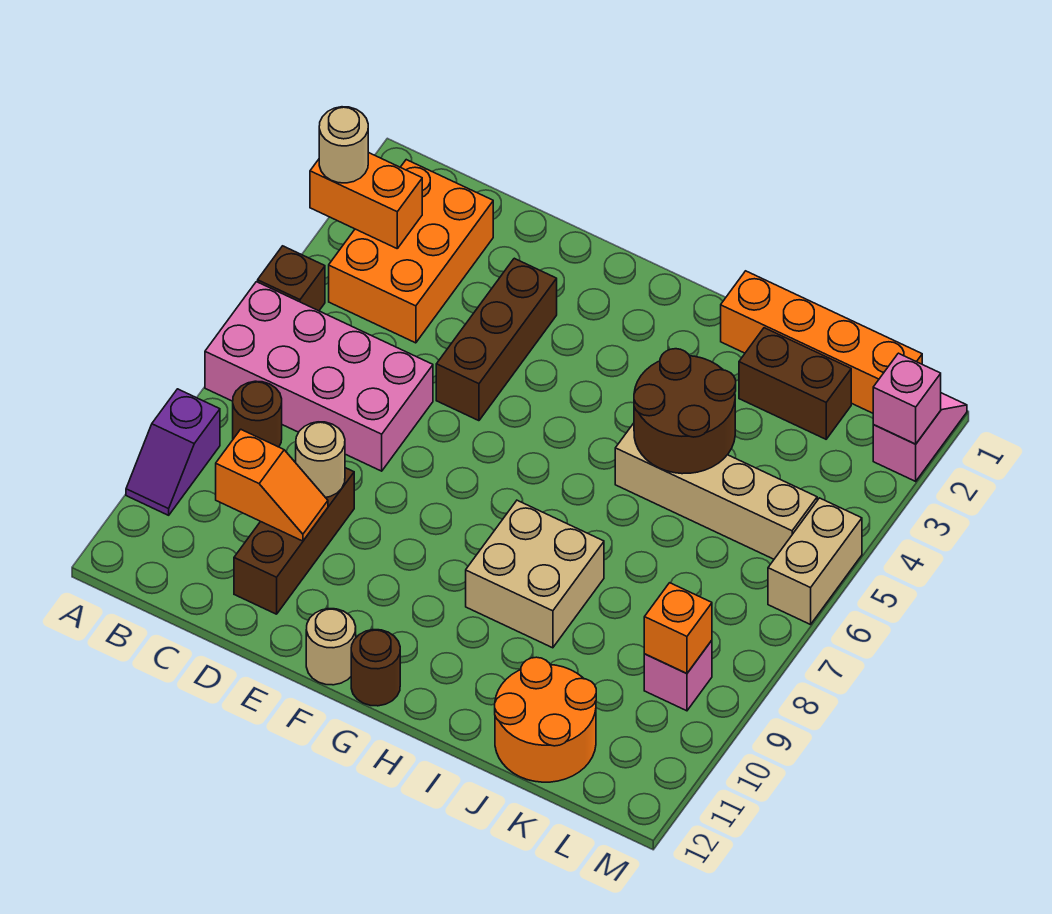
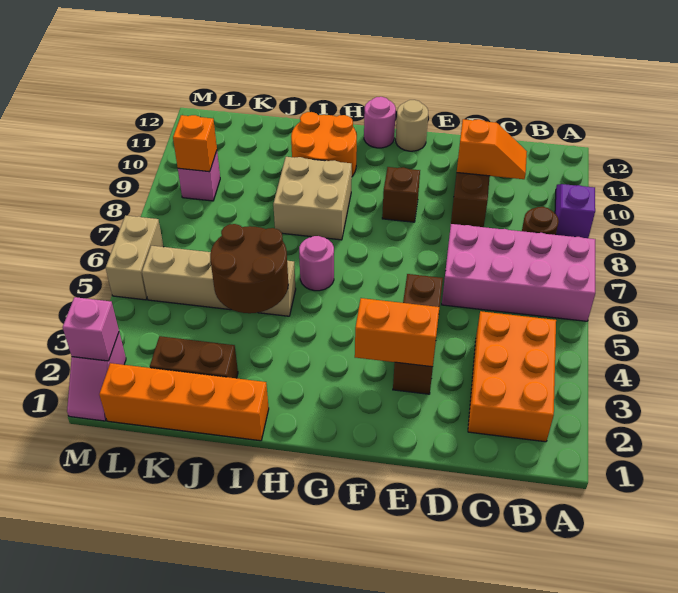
orange 1x2 brick [310,152,422,248] -> orange 1x2 brick moved to [355,298,439,367]
tan 1x1 round brick [319,107,368,183] -> none
brown 1x1 brick [258,246,325,311] -> brown 1x1 brick moved to [382,167,420,222]
orange 1x2 slope [216,429,328,541] -> orange 1x2 slope turned to [457,119,527,179]
tan 1x1 round brick [296,422,345,498] -> none
brown 1x1 round brick [351,630,400,706] -> pink 1x1 round brick [364,97,396,148]
none -> pink 1x1 round brick [299,236,334,291]
orange 2x2 round brick [495,657,596,782] -> orange 2x2 round brick moved to [291,112,357,176]

